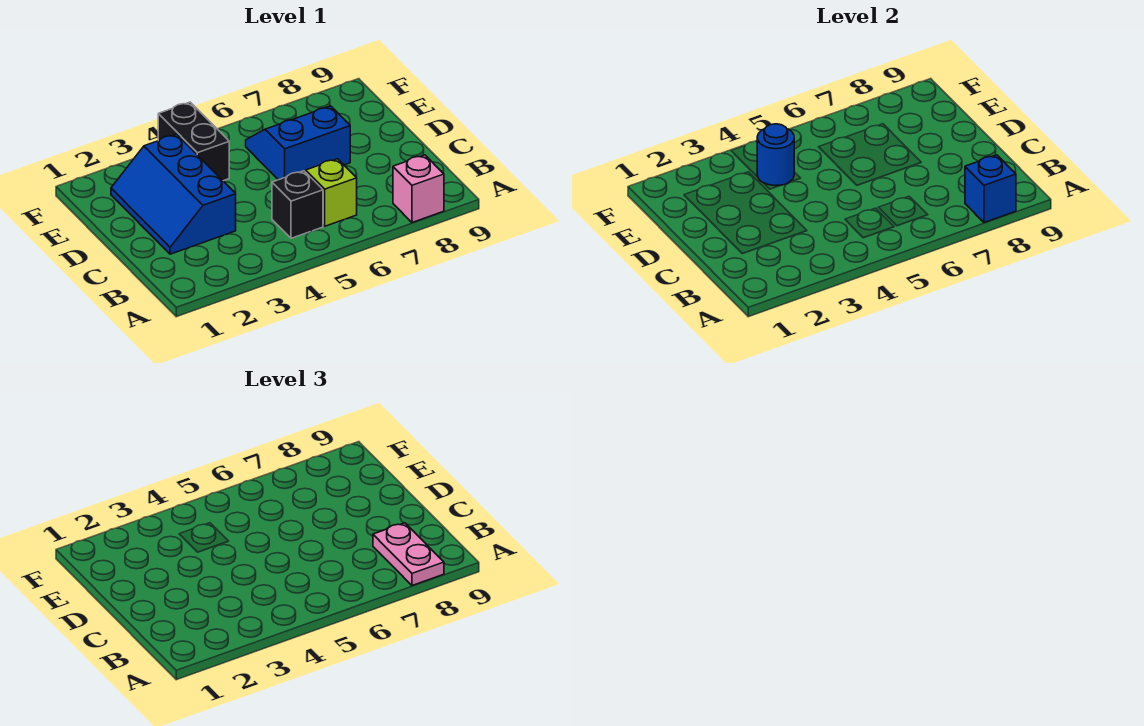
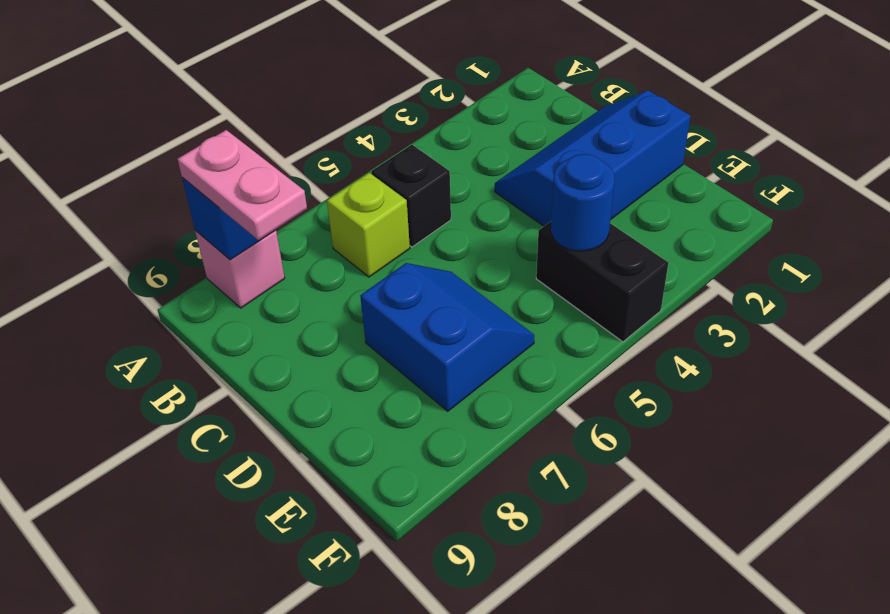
blue 2x3 slope [111,134,236,254] -> blue 2x3 slope turned to [495,91,691,226]
blue 2x2 slope [246,106,350,180] -> blue 2x2 slope turned to [360,263,534,411]

